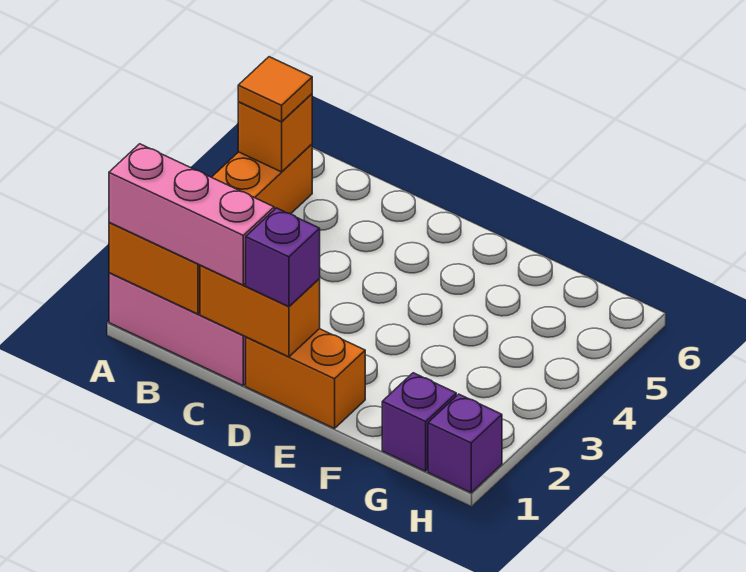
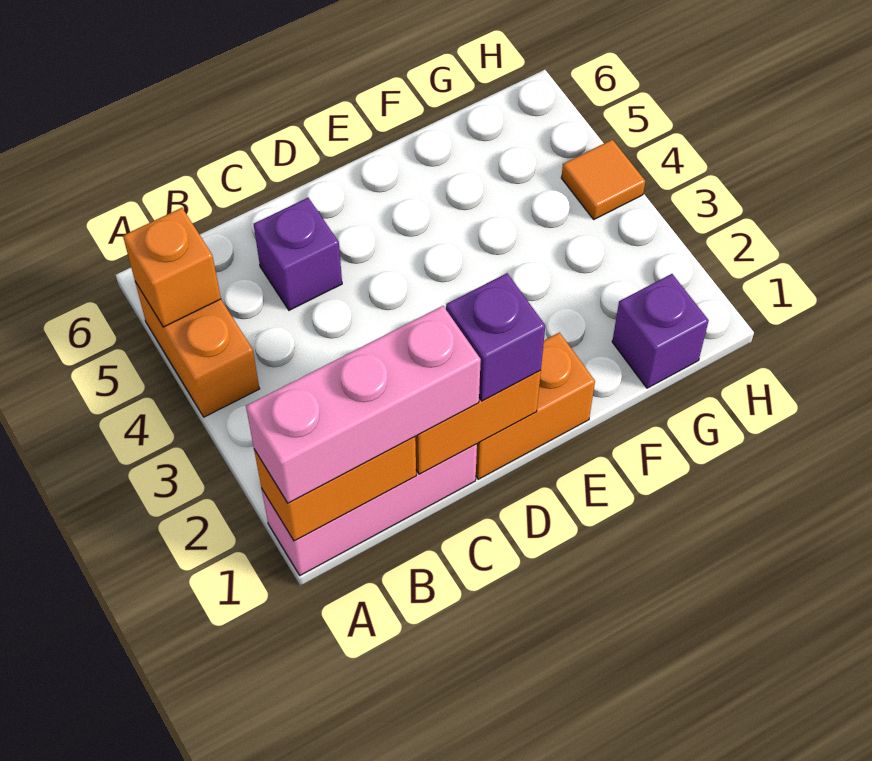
orange 1x1 tile [238,57,312,122] -> orange 1x1 tile moved to [561,140,645,219]
purple 1x1 brick [428,394,502,493] -> purple 1x1 brick moved to [254,198,342,310]

